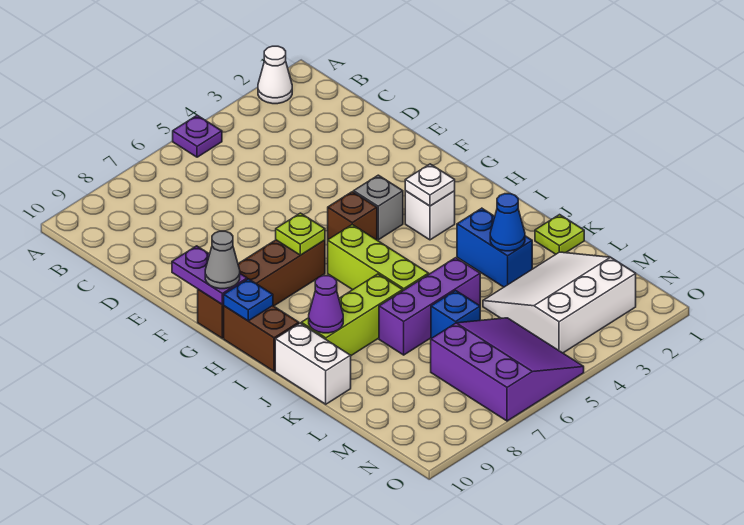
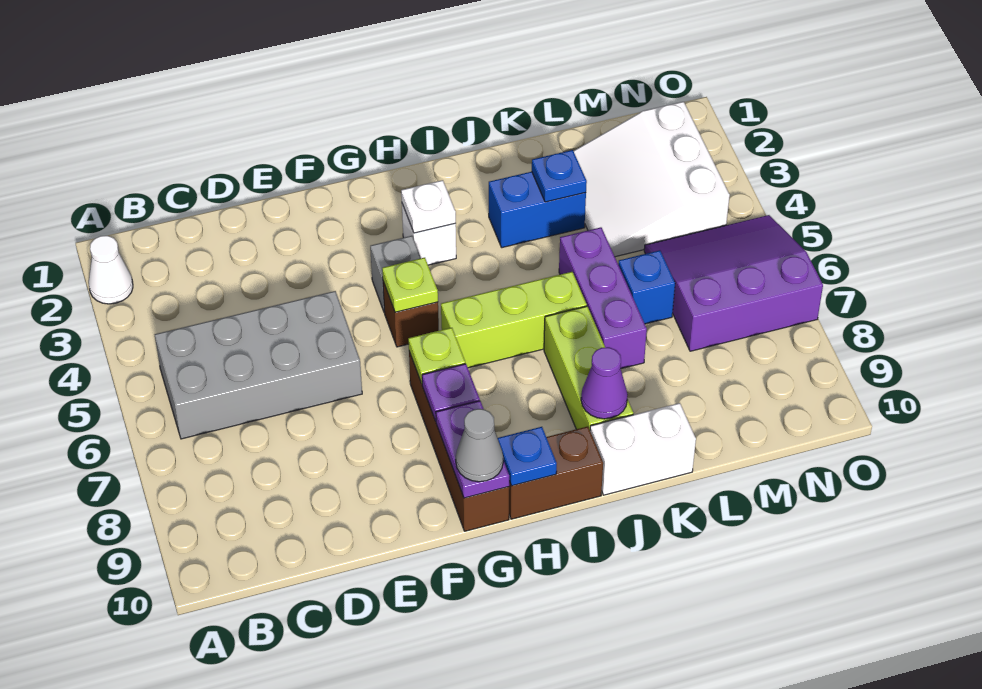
purple 1x1 plate [173,115,222,157] -> purple 1x1 plate moved to [422,364,480,421]
none -> grey 2x4 brick [155,291,362,439]
purple 1x2 plate [172,246,247,305] -> purple 1x2 plate turned to [436,401,509,498]
lime 1x1 plate [535,215,584,254] -> lime 1x1 plate moved to [382,258,438,312]
blue 1x1 cone [490,194,525,251] -> blue 1x1 plate [532,150,587,202]

